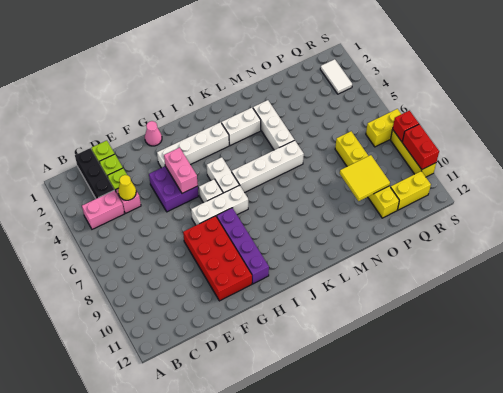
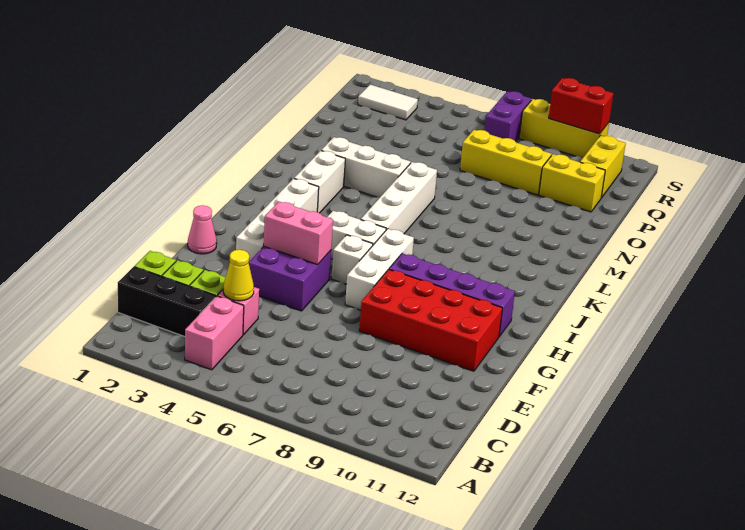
yellow 2x2 tile [340,155,390,201] -> none
yellow 1x2 brick [366,109,401,147] -> purple 1x2 brick [484,91,531,141]
red 1x1 brick [393,111,419,142] -> none

